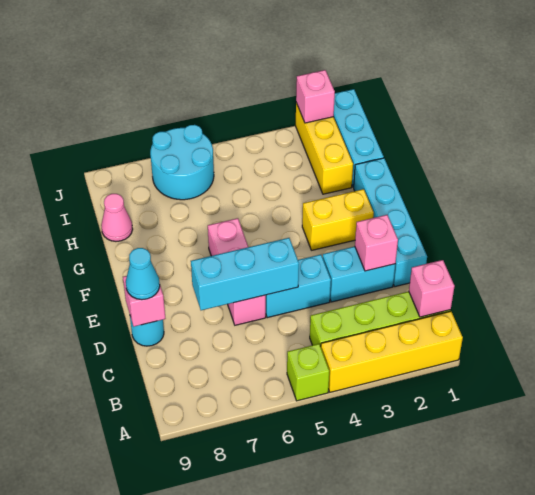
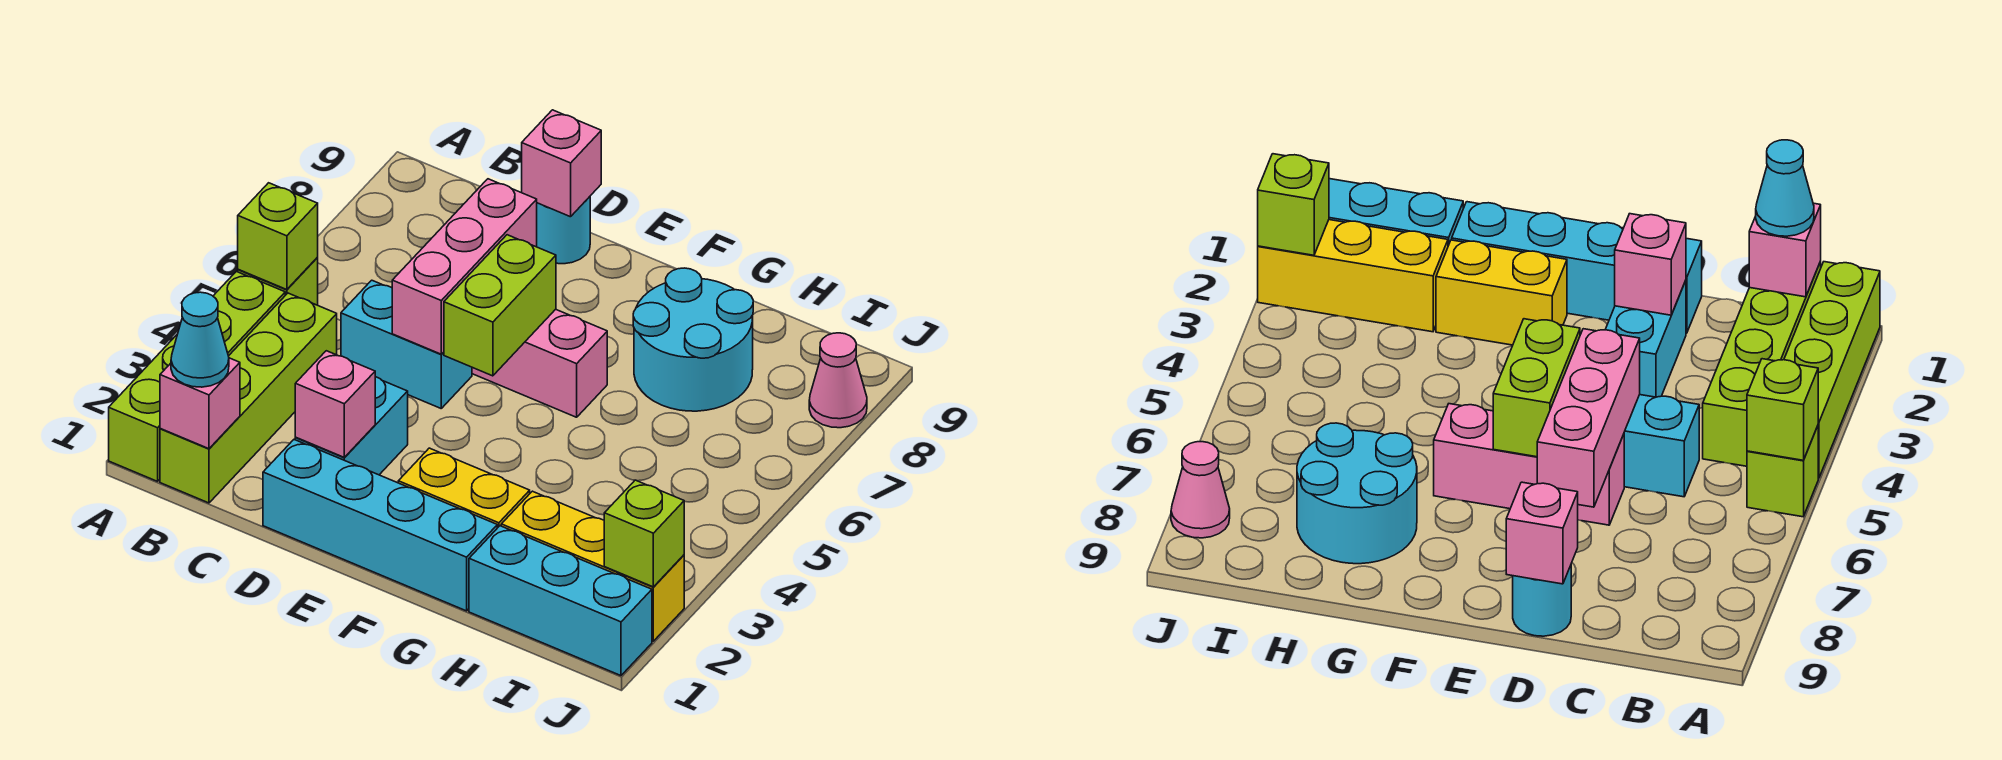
yellow 1x4 brick [321,311,463,392] -> lime 1x4 brick [109,271,285,481]
none -> lime 1x1 brick [238,183,318,290]
cyan 1x2 brick [266,255,331,318] -> cyan 1x2 brick turned to [341,280,472,408]
cyan 1x3 brick [191,238,299,310] -> pink 1x3 brick [392,179,537,354]
cyan 1x1 cone [126,248,160,300] -> cyan 1x1 cone moved to [171,292,229,387]
none -> lime 1x2 brick [444,235,556,376]
yellow 1x2 brick [302,189,374,250] -> yellow 1x2 brick turned to [398,448,530,528]
pink 1x1 cone [101,194,133,241] -> pink 1x1 cone moved to [809,333,867,428]
cyan 2x2 round brick [150,125,214,200] -> cyan 2x2 round brick moved to [633,268,753,411]
pink 1x1 brick [296,70,335,123] -> lime 1x1 brick [604,480,684,587]

